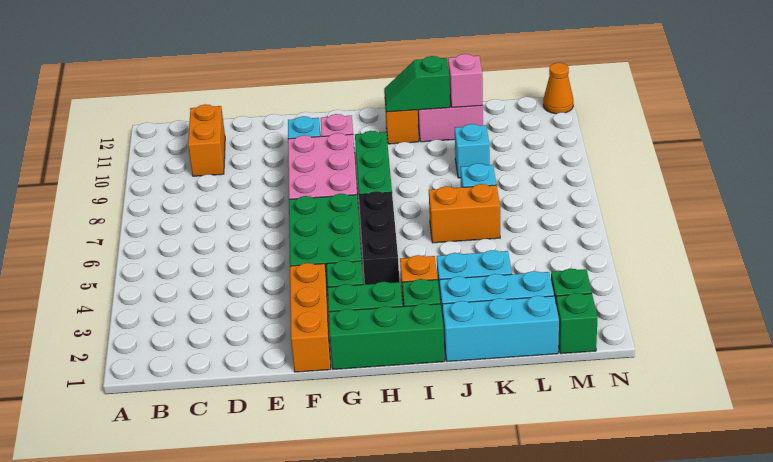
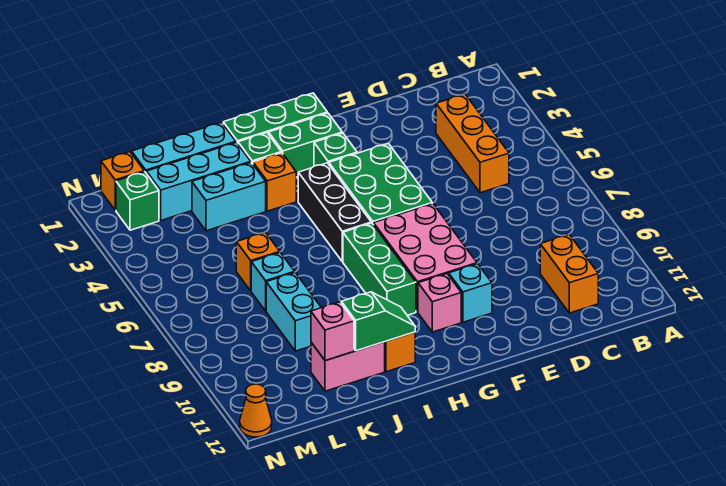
orange 1x3 brick [290,263,331,372] -> orange 1x3 brick moved to [436,94,509,193]
orange 1x2 brick [429,184,500,243] -> orange 1x1 brick [236,232,280,291]
cyan 1x1 brick [455,124,490,178] -> cyan 1x2 brick [266,273,321,351]
green 1x1 brick [556,293,598,354] -> orange 1x1 brick [101,152,144,210]

